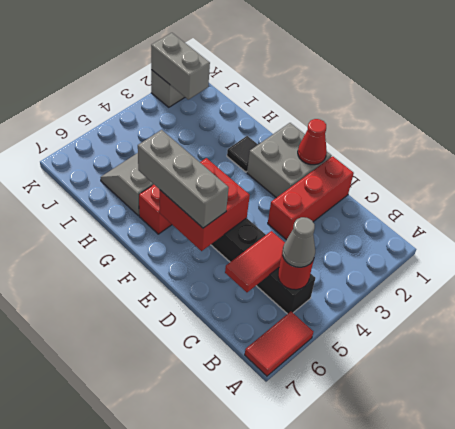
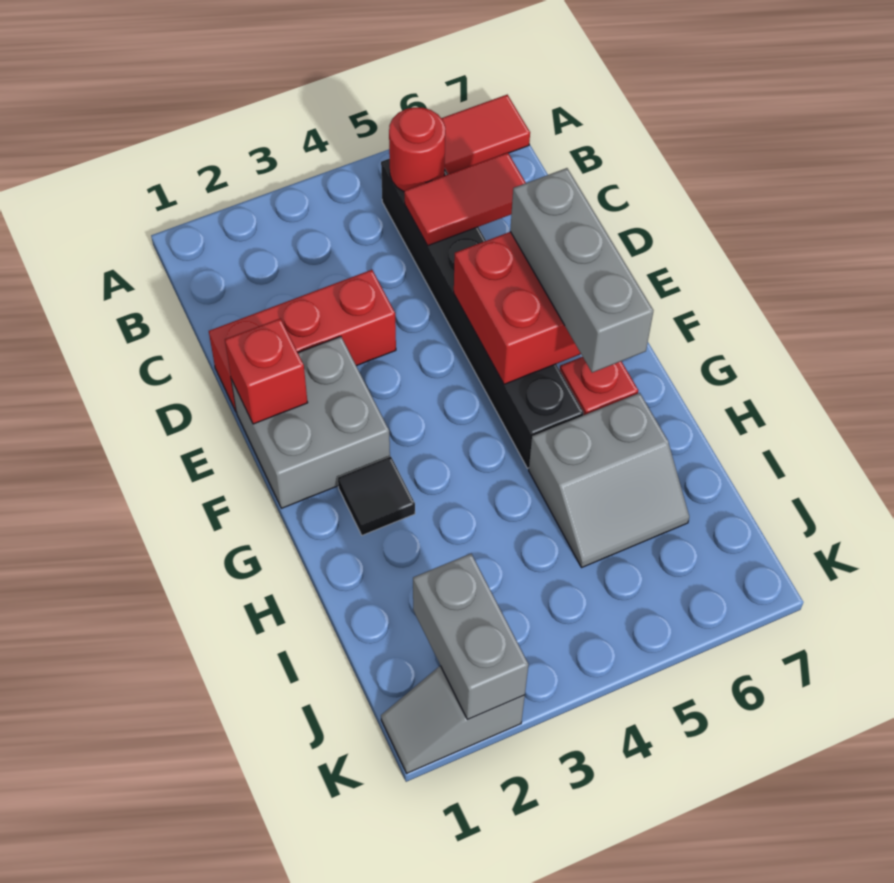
grey 1x1 cone [282,217,315,267] -> none
red 1x1 cone [298,119,327,165] -> red 1x1 brick [225,318,308,424]

